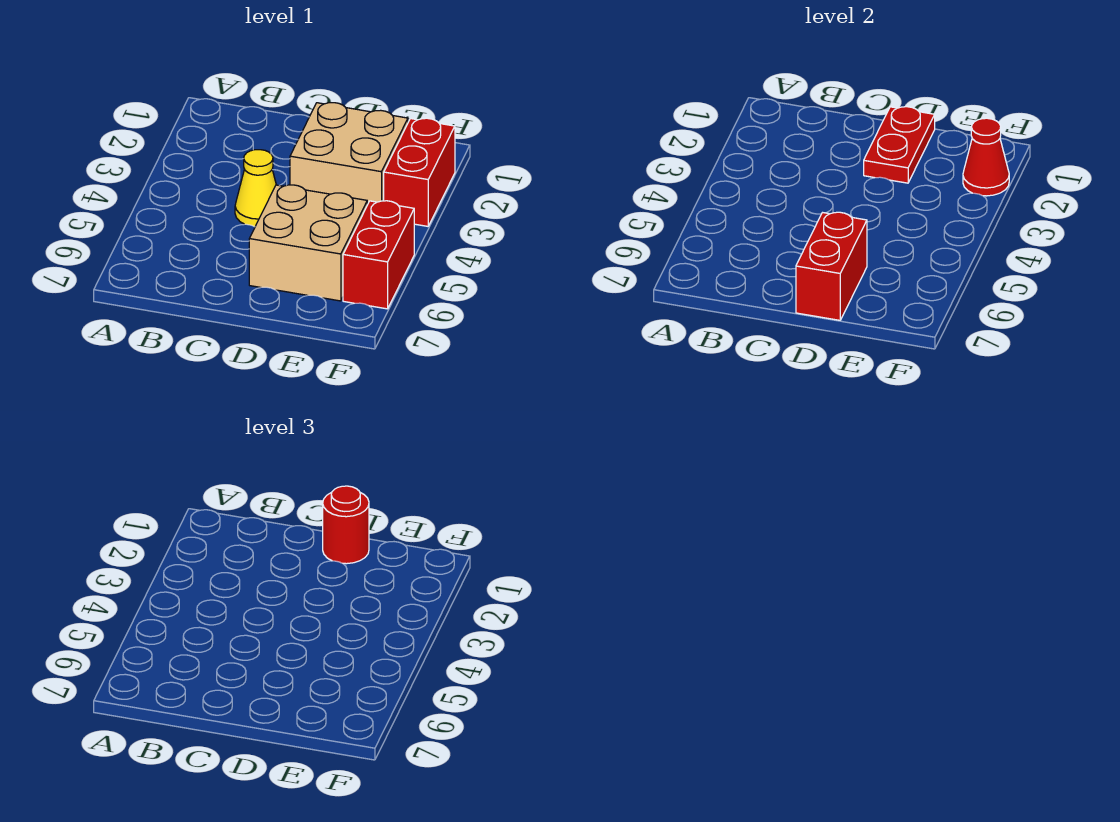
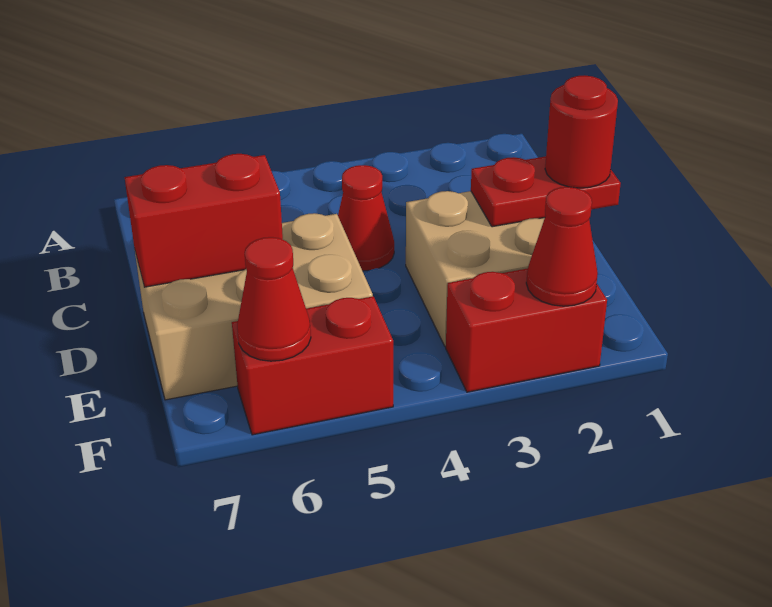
yellow 1x1 cone [235,150,276,227] -> red 1x1 cone [338,165,394,271]
tan 2x2 brick [249,185,367,301] -> tan 2x3 brick [135,213,373,400]
none -> red 1x1 cone [237,237,311,361]

